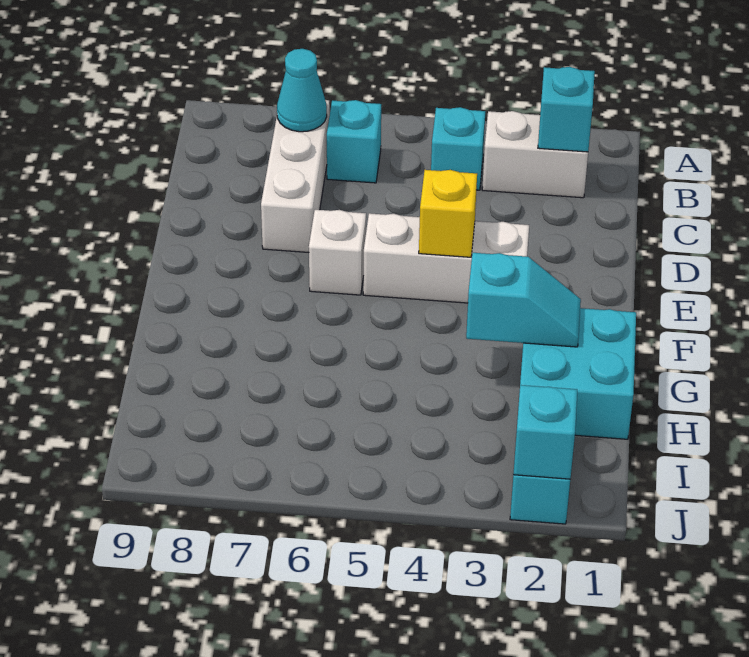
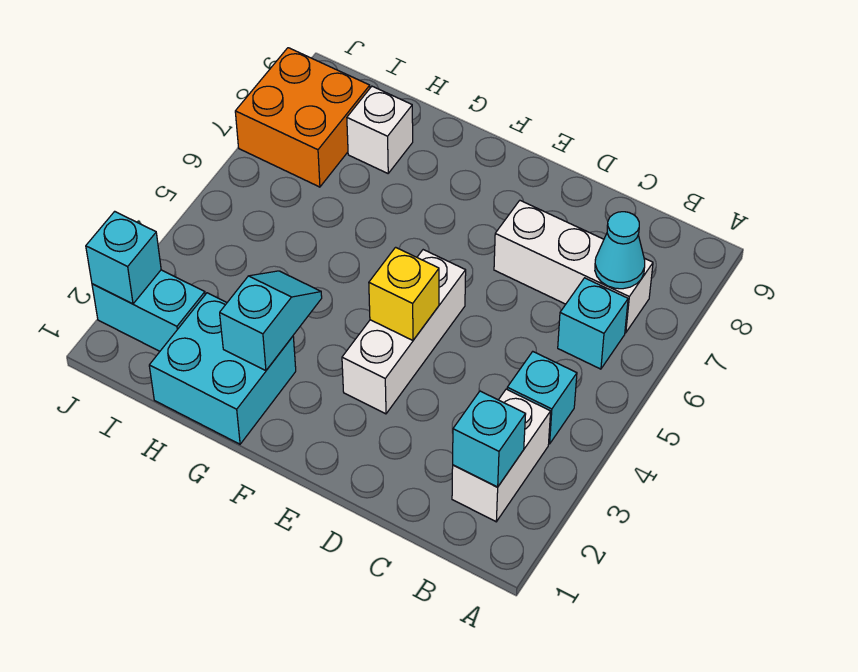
white 1x1 brick [309,210,366,295] -> white 1x1 brick moved to [347,86,413,173]
cyan 1x2 slope [466,253,581,347] -> cyan 1x2 slope turned to [220,271,322,371]
none -> orange 2x2 brick [235,48,370,187]

